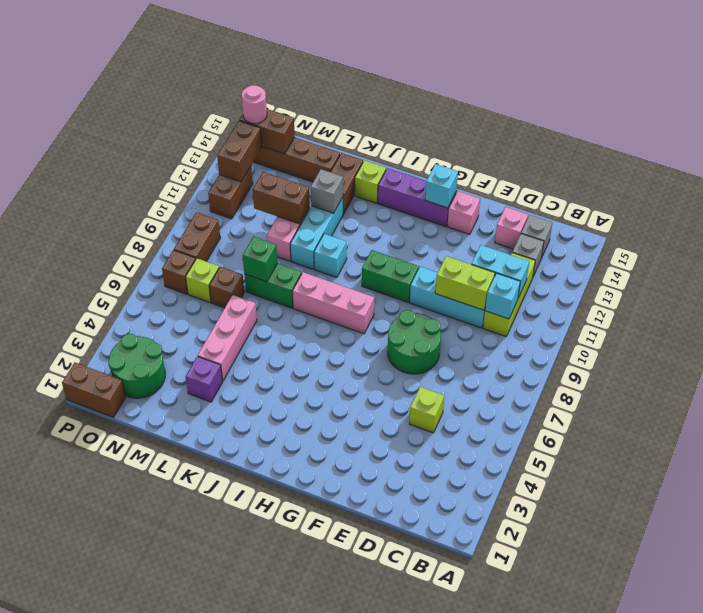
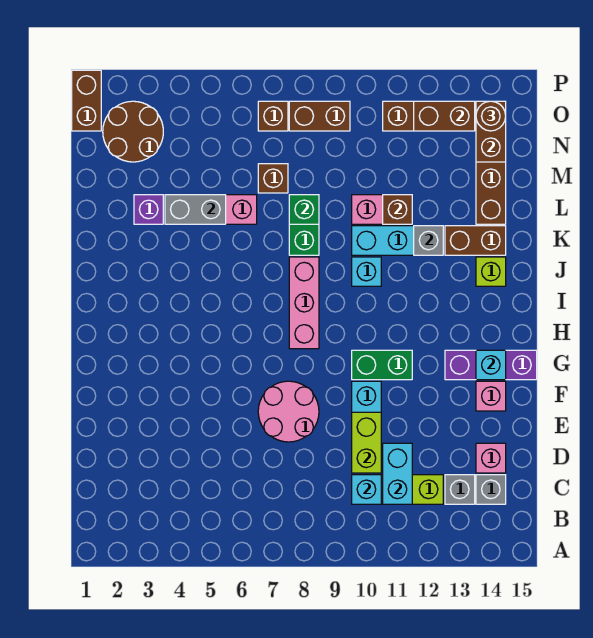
lime 1x1 brick [409,387,444,433] -> none
green 2x2 round brick [388,310,441,374] -> pink 2x2 round brick [258,381,319,442]
green 1x2 brick [362,250,419,302] -> green 1x2 brick turned to [352,350,412,380]
purple 1x3 brick [378,168,456,226] -> purple 1x3 brick turned to [445,350,537,380]
none -> grey 1x2 brick [165,195,226,224]
brown 1x2 brick [253,172,310,224] -> brown 1x1 brick [383,195,412,224]
green 2x2 round brick [108,334,165,398] -> brown 2x2 round brick [103,101,163,162]
lime 1x1 brick [186,258,219,302] -> none
pink 1x1 round brick [242,85,267,124] -> brown 1x1 round brick [476,101,506,131]

